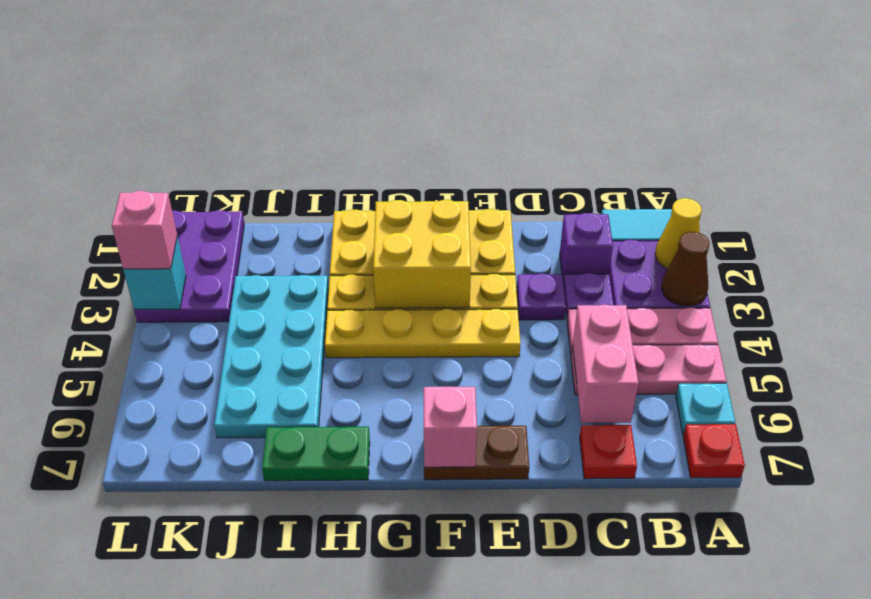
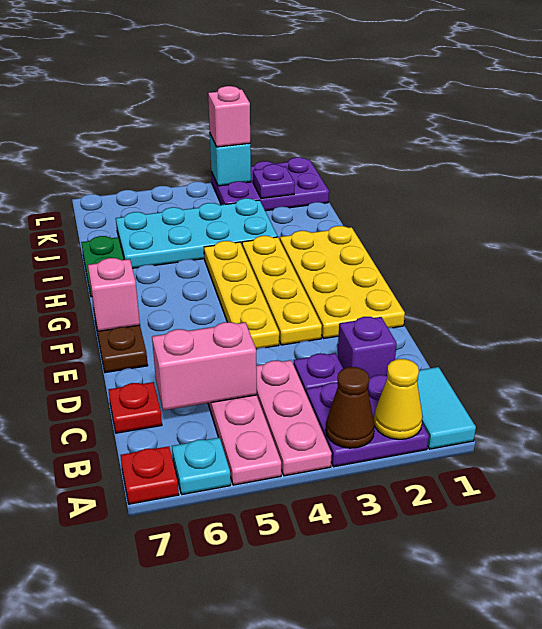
purple 1x1 plate [517,274,566,320] -> purple 1x1 plate moved to [253,164,295,199]
yellow 2x2 brick [373,200,471,308] -> none

